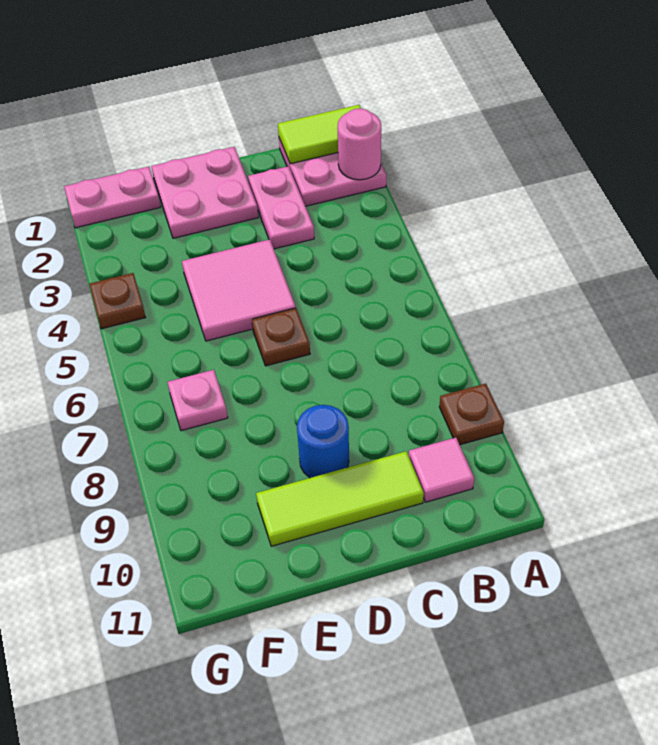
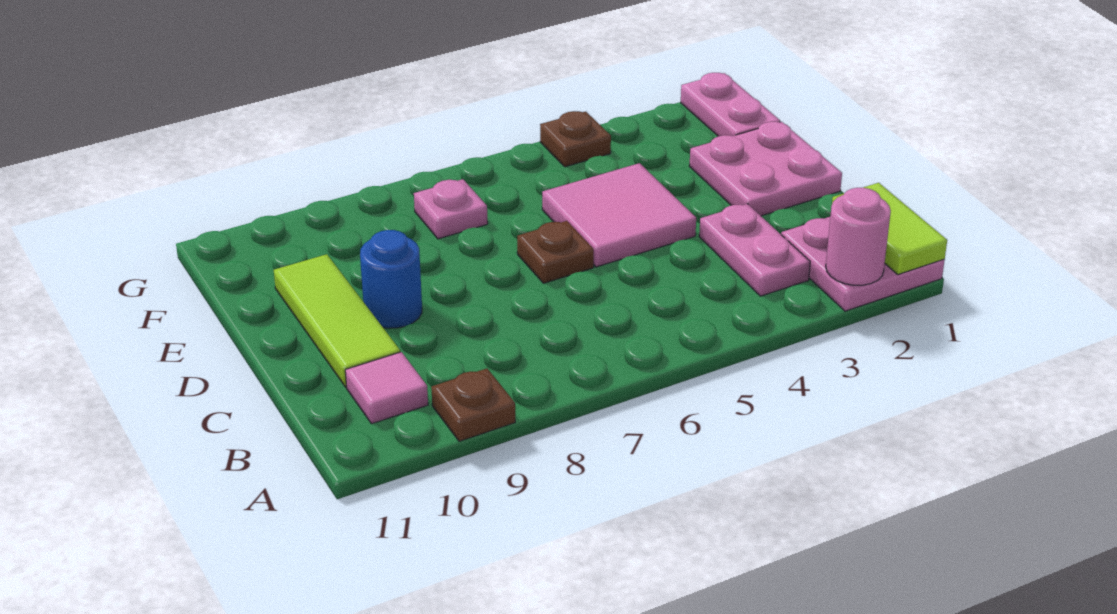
pink 1x2 plate [248,166,314,249] -> pink 1x2 plate turned to [699,204,810,296]

